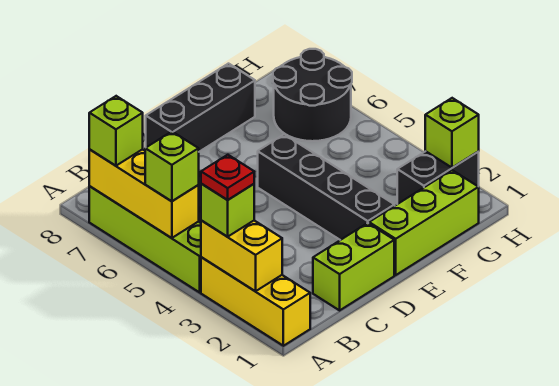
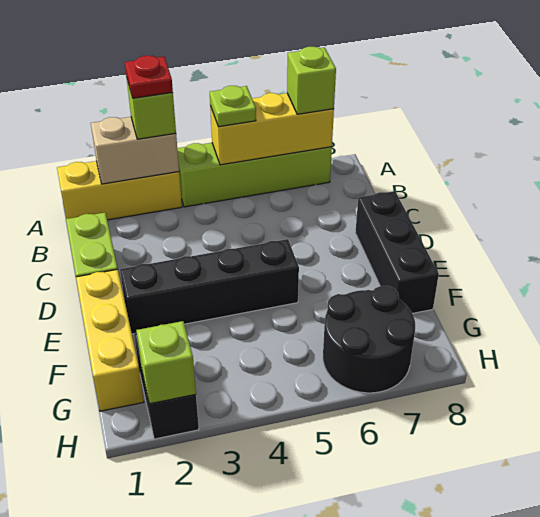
yellow 1x2 brick [201,221,282,291] -> tan 1x2 brick [91,117,179,184]
lime 1x1 brick [145,132,199,201] -> lime 1x1 plate [210,86,256,127]
lime 1x3 brick [369,170,479,275] -> yellow 1x3 brick [76,269,144,411]

